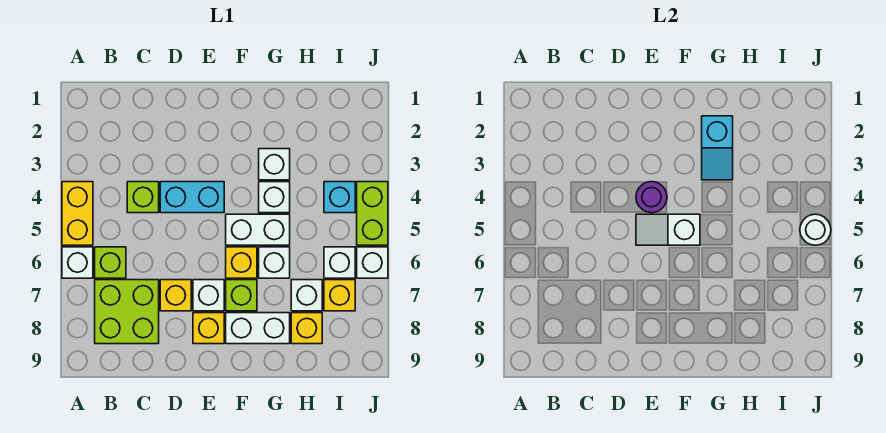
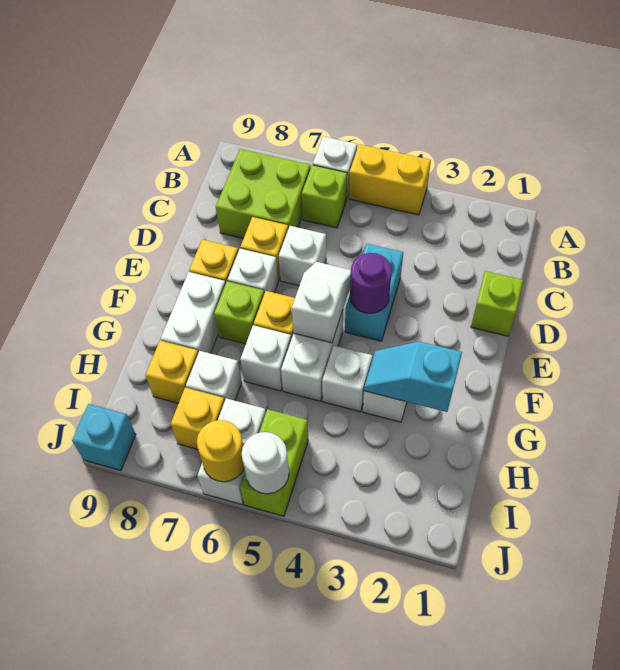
lime 1x1 brick [127,182,159,213] -> lime 1x1 brick moved to [471,271,523,336]
none -> white 1x1 brick [279,226,326,286]
cyan 1x1 brick [324,182,355,213] -> cyan 1x1 brick moved to [72,404,136,471]
lime 1x2 brick [357,182,388,245] -> lime 1x2 brick turned to [240,409,308,516]
none -> yellow 1x1 round brick [197,420,244,482]

